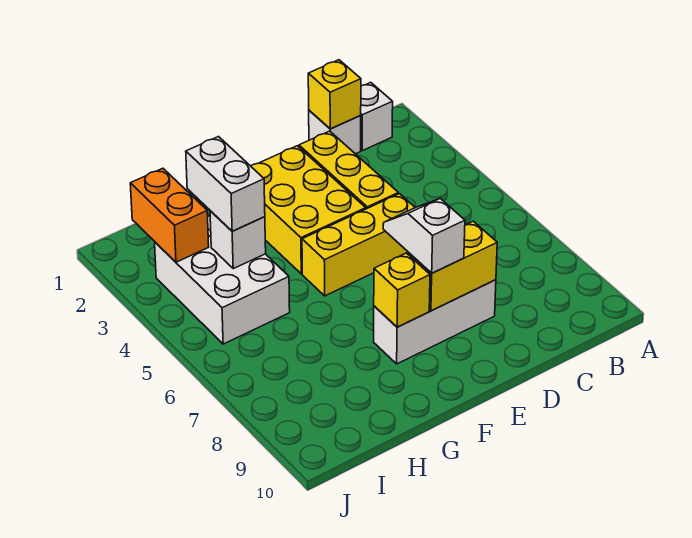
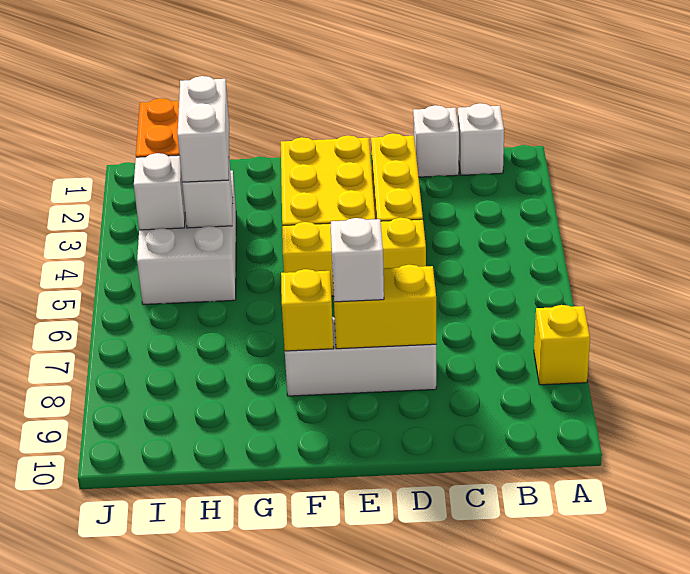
yellow 1x1 brick [308,60,361,129] -> yellow 1x1 brick moved to [534,305,590,385]
none -> white 1x1 brick [134,153,185,230]

